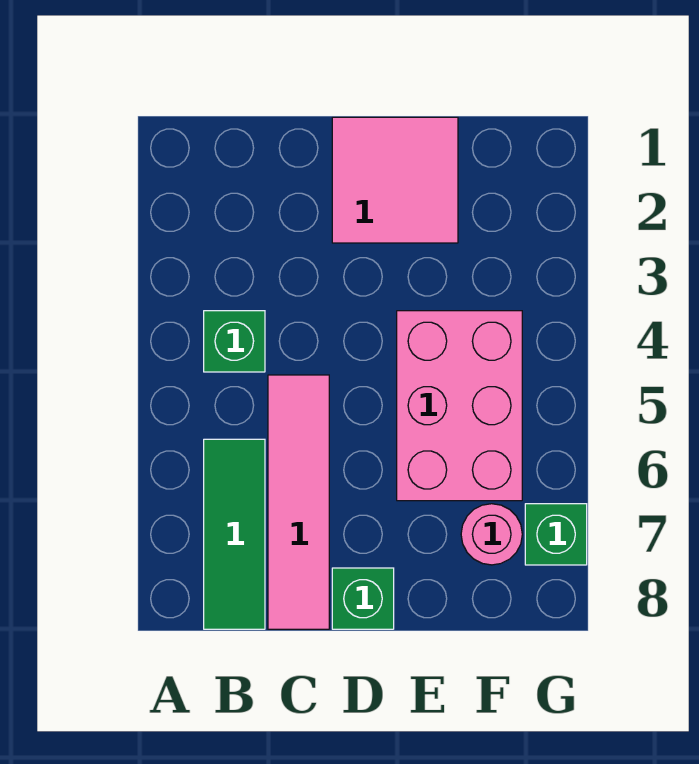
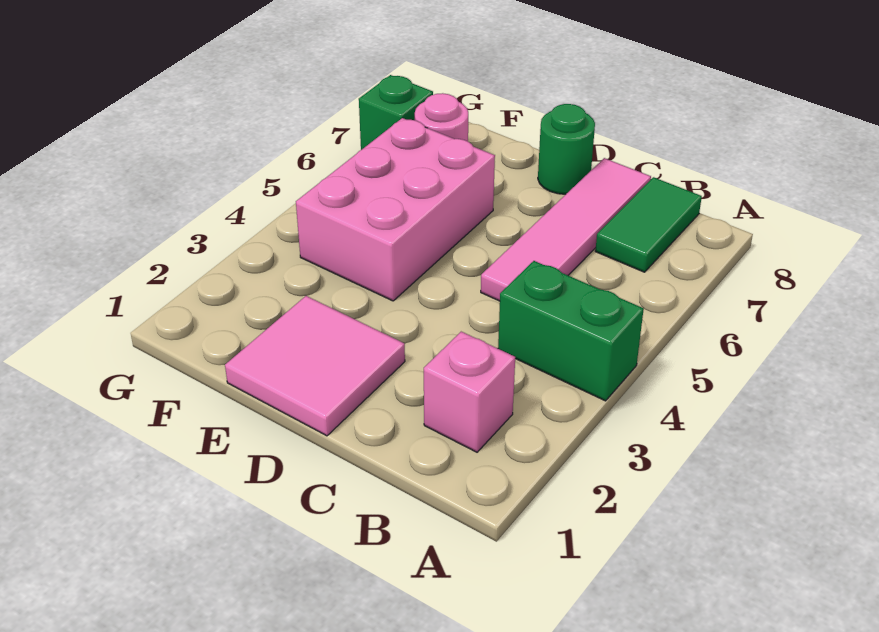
none -> pink 1x1 brick [424,332,515,452]
green 1x1 brick [204,311,265,372] -> green 1x2 brick [498,261,644,401]
green 1x3 tile [204,439,265,629] -> green 1x2 tile [595,177,702,272]
green 1x1 brick [332,568,394,629] -> green 1x1 round brick [538,104,595,194]

